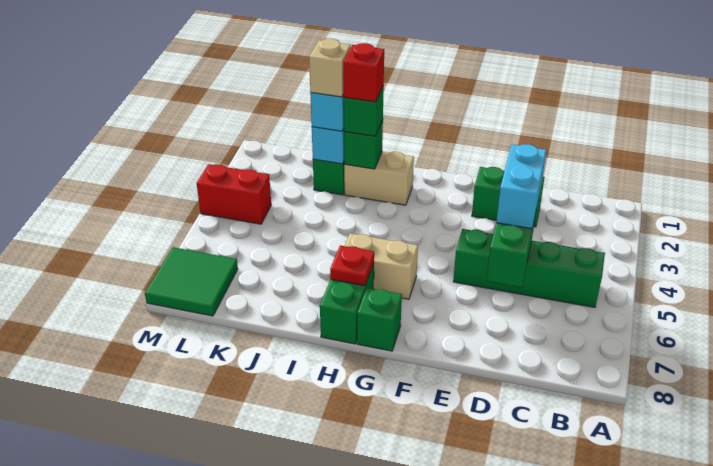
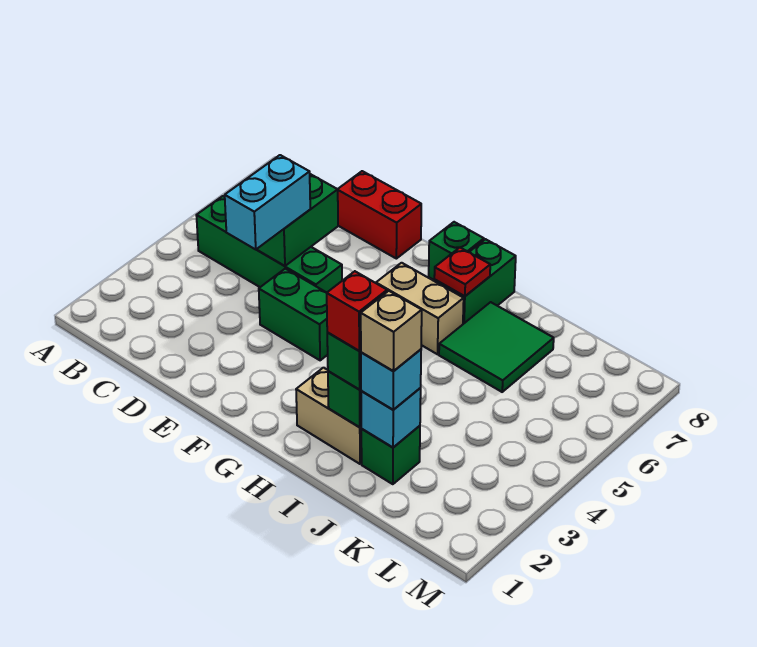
green 1x2 brick [472,167,545,227] -> green 1x2 brick moved to [259,269,328,360]
red 1x2 brick [197,164,271,224] -> red 1x2 brick moved to [338,171,421,259]
green 2x2 tile [145,247,238,316] -> green 2x2 tile moved to [439,302,554,392]

